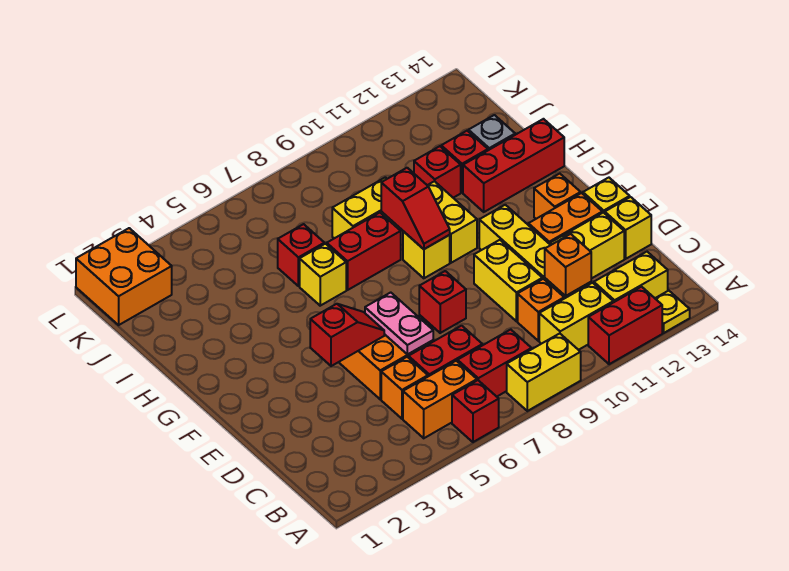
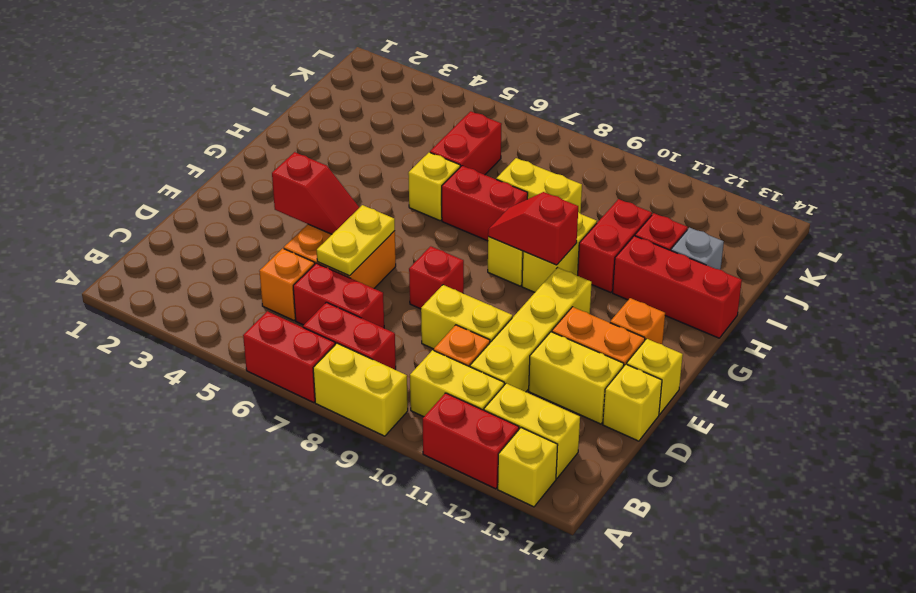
red 1x1 brick [452,380,499,442] -> red 1x2 brick [243,311,335,402]
yellow 1x1 plate [655,291,690,333] -> yellow 1x1 brick [498,428,558,507]
orange 1x2 brick [403,361,477,438] -> none
orange 1x1 brick [545,234,591,296] -> none
pink 1x2 plate [365,292,433,354] -> yellow 1x2 plate [317,205,395,276]
yellow 1x2 brick [474,240,542,321] -> yellow 1x2 brick turned to [421,285,513,349]
red 1x2 slope [381,168,450,249] -> red 1x2 slope turned to [488,192,578,265]
red 1x1 brick [278,224,324,286] -> red 1x2 brick [430,111,502,175]
red 1x1 brick [414,146,461,198] -> red 1x2 brick [578,199,652,293]
orange 2x2 brick [76,228,172,325] -> none

